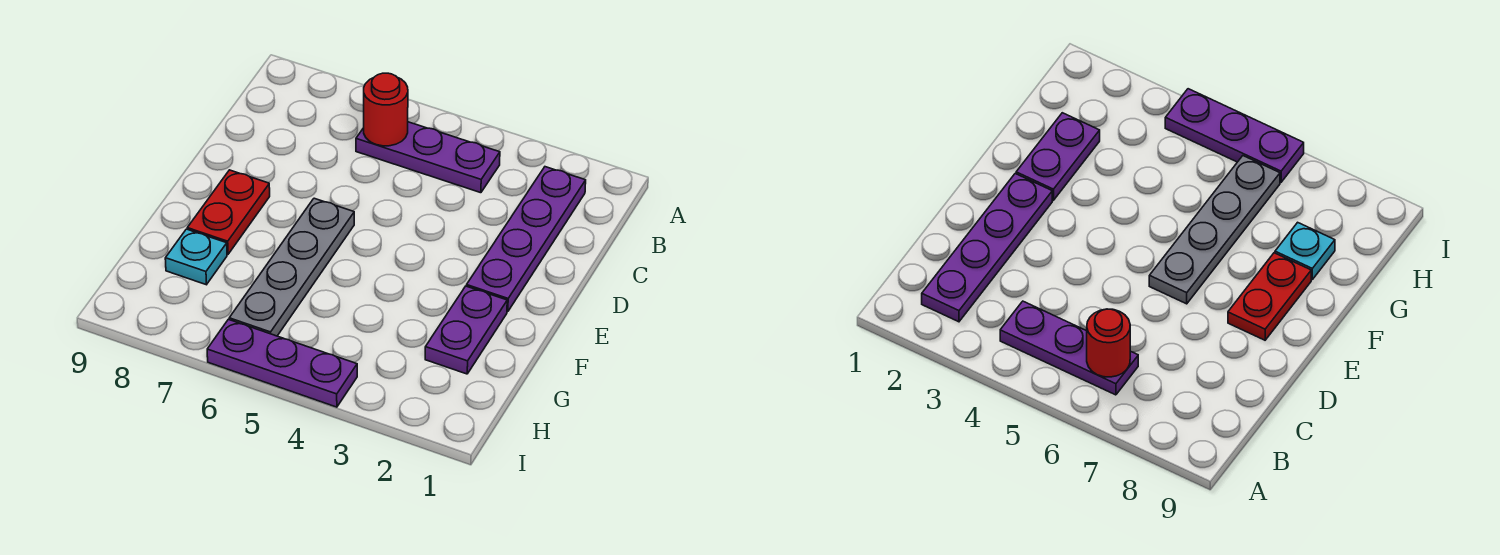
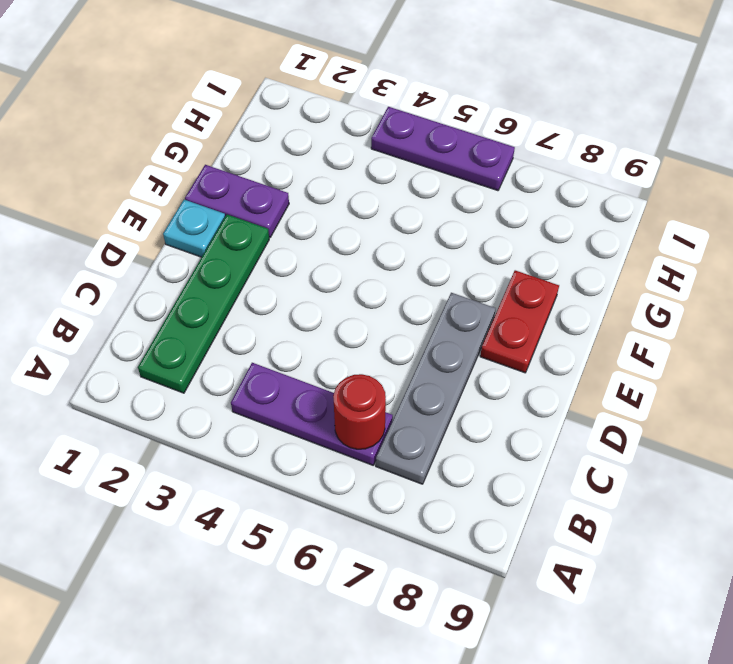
purple 1x4 plate [467,167,586,312] -> green 1x4 plate [138,215,269,393]
grey 1x4 plate [229,198,354,336] -> grey 1x4 plate moved to [376,293,496,484]
purple 1x2 plate [425,286,507,374] -> purple 1x2 plate turned to [185,165,289,237]
cyan 1x1 plate [165,229,227,285] -> cyan 1x1 plate moved to [163,200,225,257]

